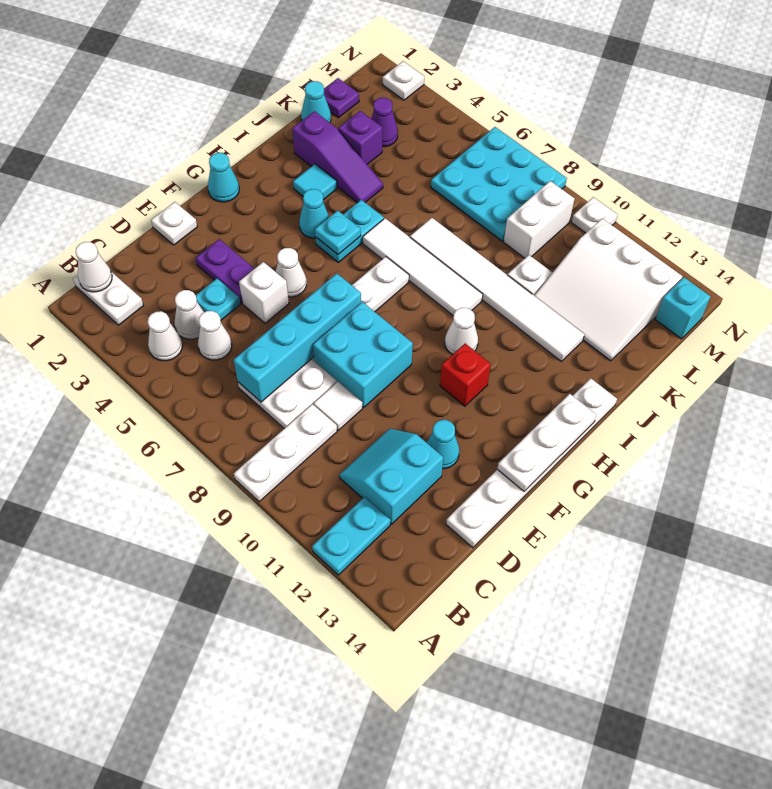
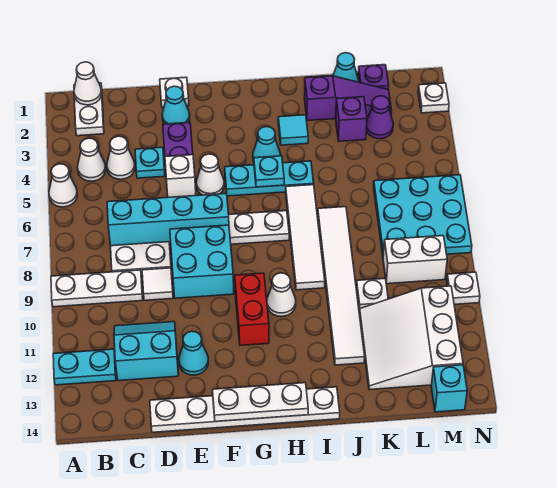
white 1x1 cone [198,311,232,360] -> white 1x1 cone moved to [49,164,77,207]
cyan 1x1 cone [208,153,239,202] -> cyan 1x1 cone moved to [162,86,190,124]
red 1x1 brick [440,344,491,406] -> red 1x2 brick [235,273,269,345]
cyan 1x2 plate [316,200,384,262] -> cyan 1x3 plate [225,161,314,196]
purple 1x3 slope [292,111,383,203] -> purple 1x3 slope turned to [304,76,392,121]

